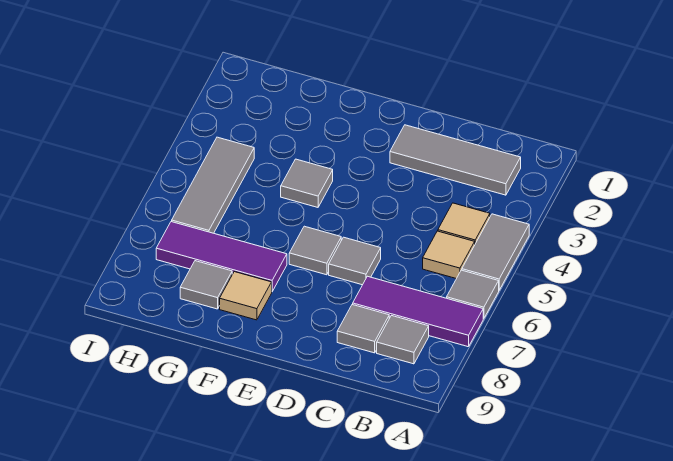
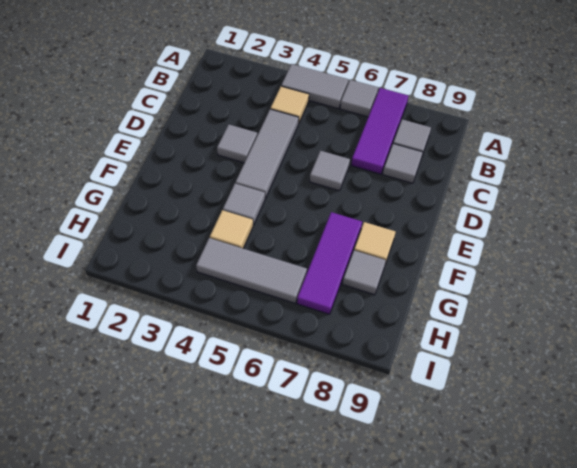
grey 1x3 tile [390,125,521,195] -> grey 1x3 tile moved to [235,109,299,198]
tan 1x1 tile [423,231,475,279] -> tan 1x1 tile moved to [210,210,253,248]
grey 1x1 tile [289,226,341,275] -> grey 1x1 tile moved to [217,125,257,163]

